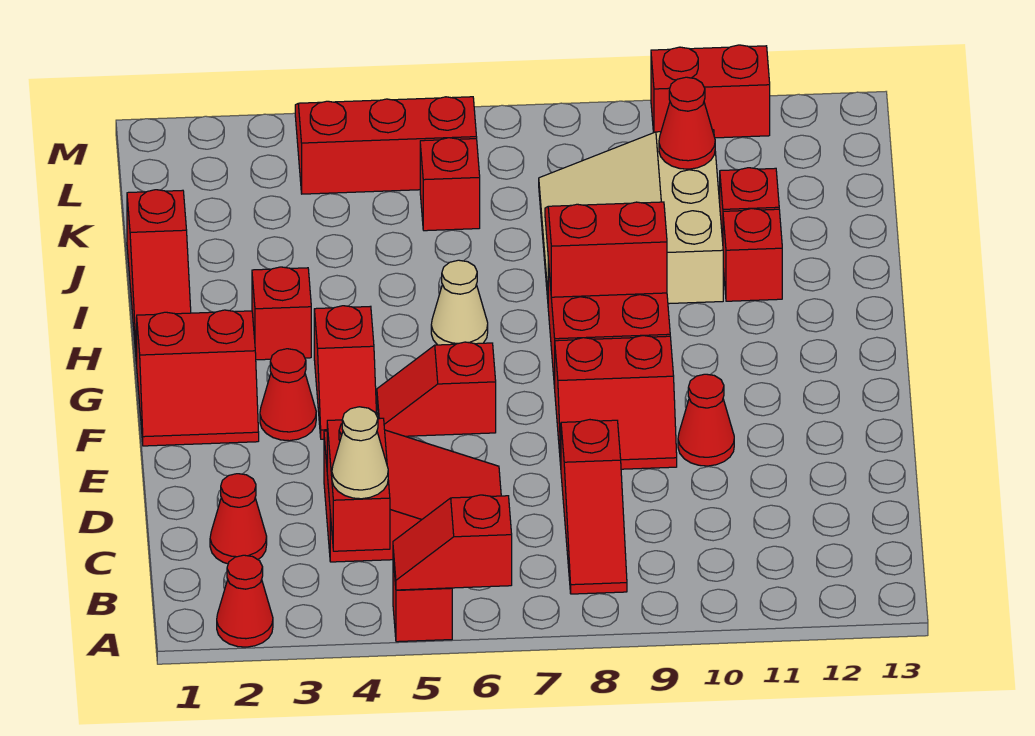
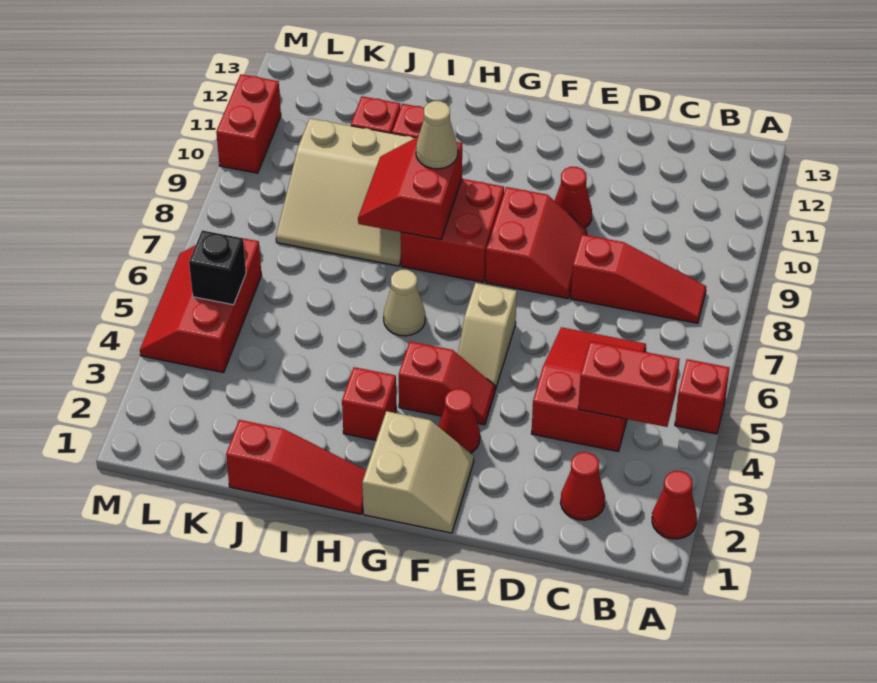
red 1x2 slope [393,495,512,590] -> none
tan 1x1 cone [332,407,388,499] -> tan 1x1 cone moved to [416,101,458,169]
red 2x2 slope [136,310,259,446] -> tan 2x2 slope [362,411,474,533]
red 1x2 slope [377,342,496,436] -> tan 1x2 slope [458,283,517,390]
red 1x1 brick [420,138,480,231] -> none
red 1x1 cone [659,77,715,169] -> none
none -> black 1x1 brick [189,230,246,305]

